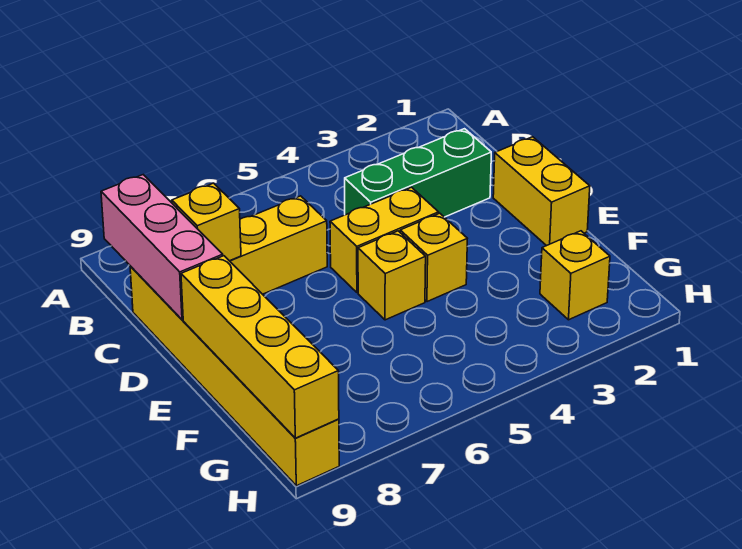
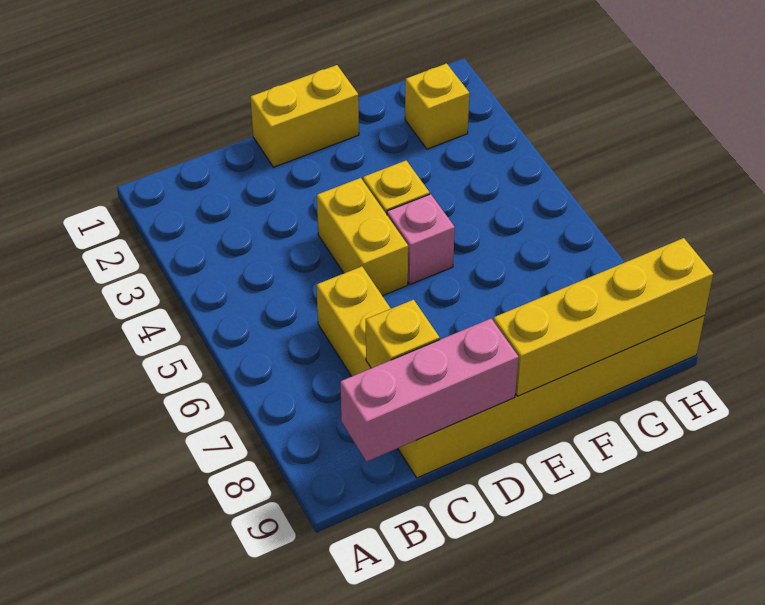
green 1x3 brick [345,129,491,217] -> none
yellow 1x1 brick [358,231,426,320] -> pink 1x1 brick [387,194,455,284]

